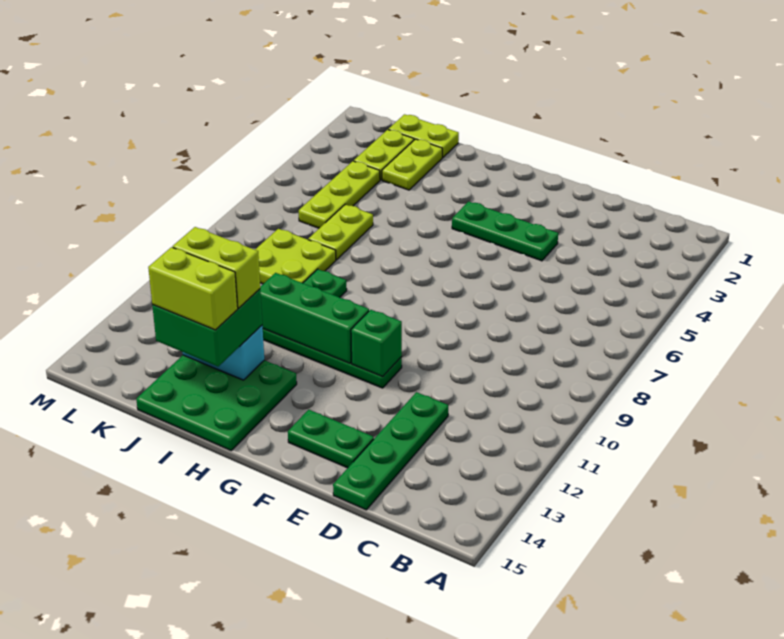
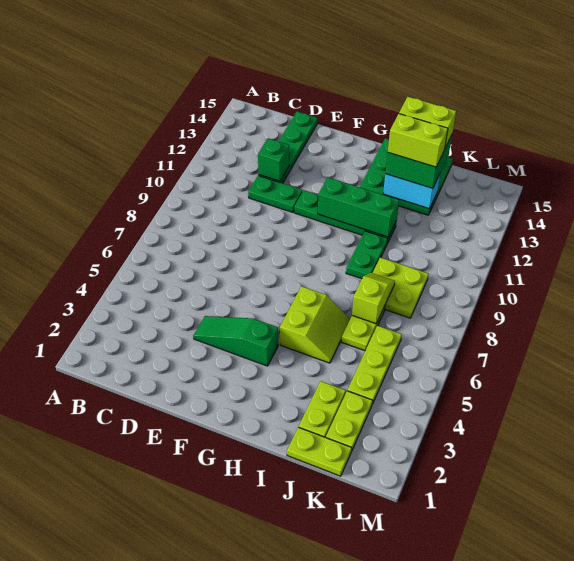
green 1x3 plate [452,202,558,261] -> green 1x3 slope [193,316,278,366]
green 1x2 plate [288,410,374,468] -> green 1x2 plate moved to [248,175,303,212]
green 1x1 brick [351,310,402,377] -> green 1x1 brick moved to [258,138,289,181]
none -> lime 2x2 slope [280,286,350,363]
none -> lime 1x2 slope [352,273,395,324]

